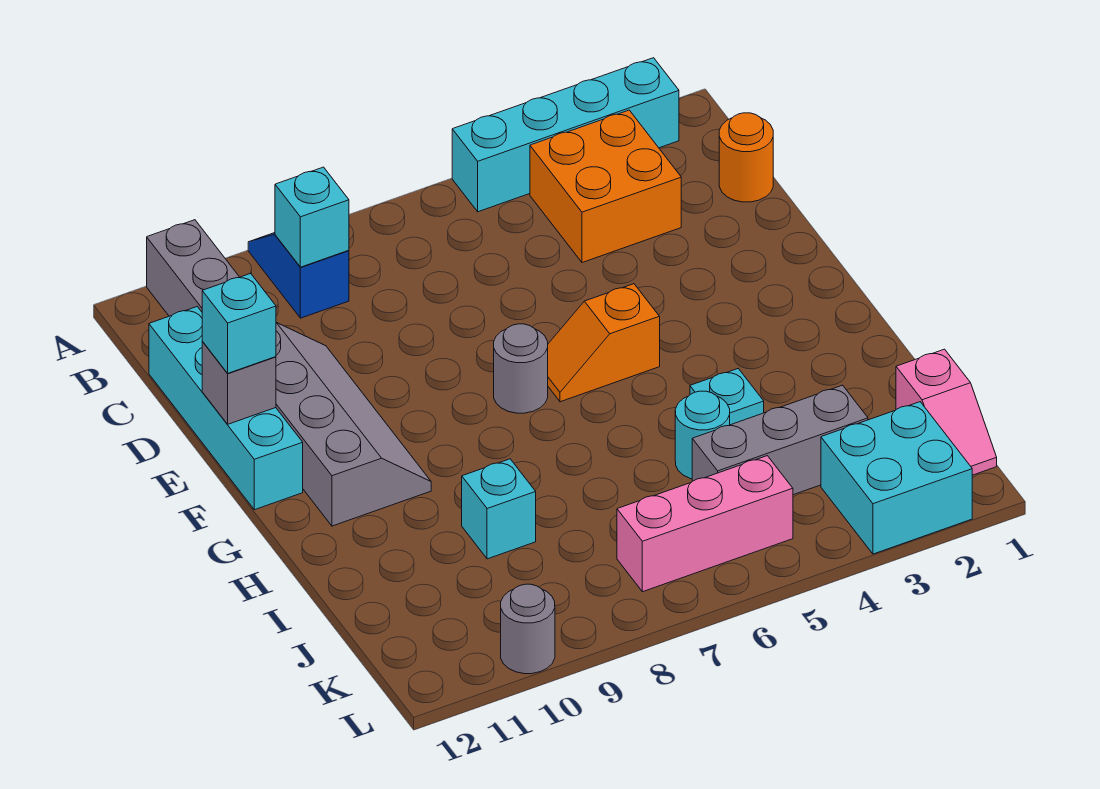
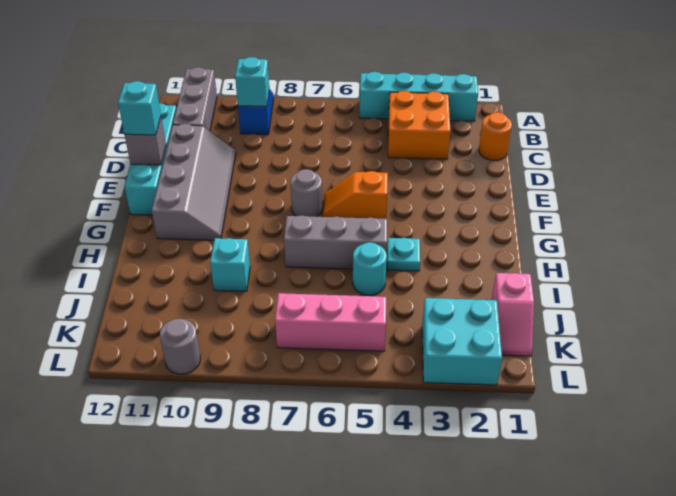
grey 1x3 brick [692,385,868,495] -> grey 1x3 brick moved to [284,215,387,269]

